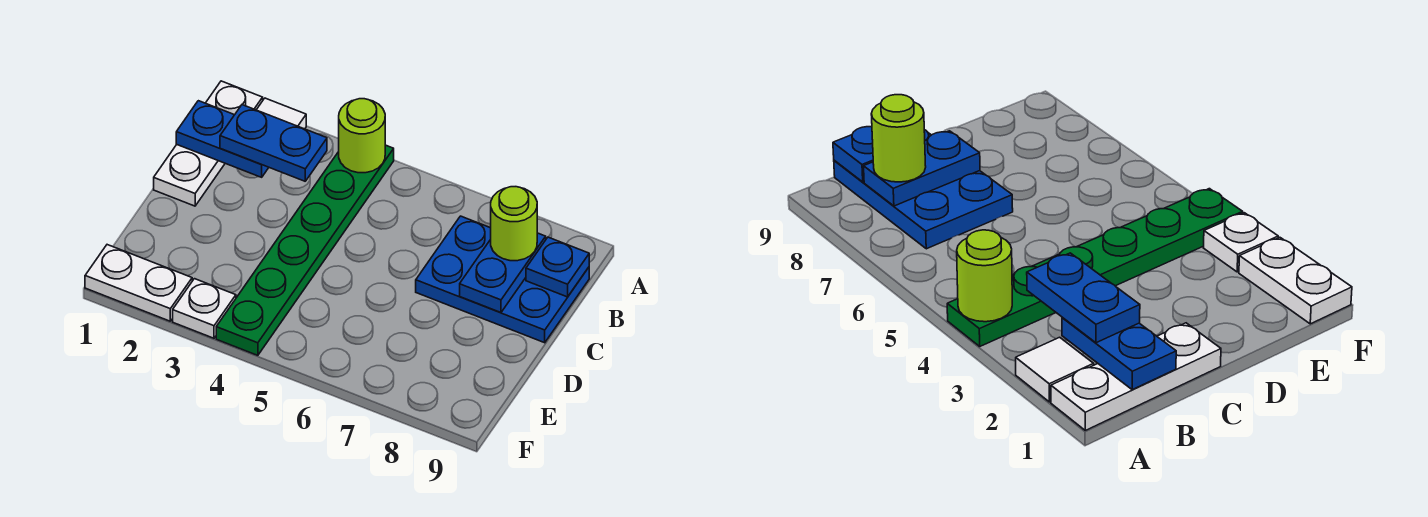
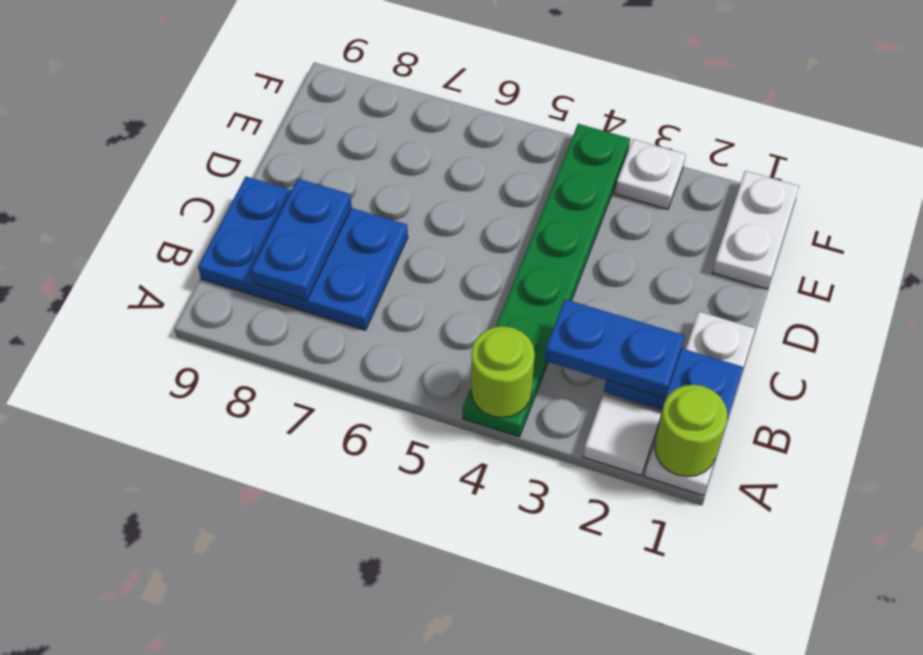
lime 1x1 round brick [491,187,537,261] -> lime 1x1 round brick moved to [655,385,727,477]
blue 1x1 plate [526,237,589,297] -> none
white 1x2 plate [85,245,192,321] -> white 1x2 plate turned to [712,171,799,289]

